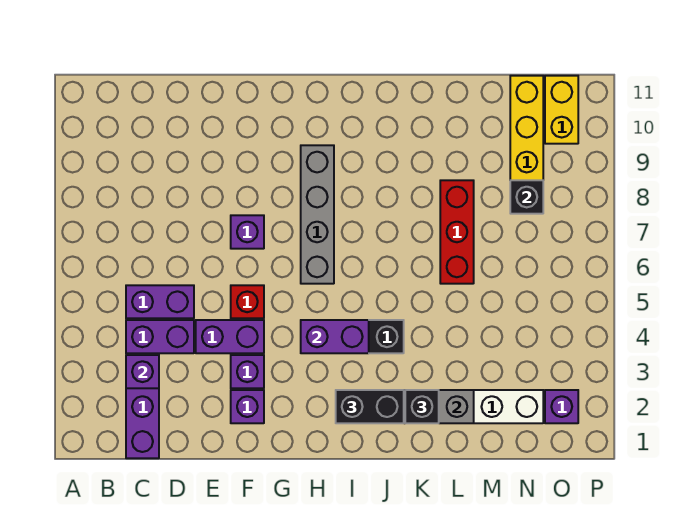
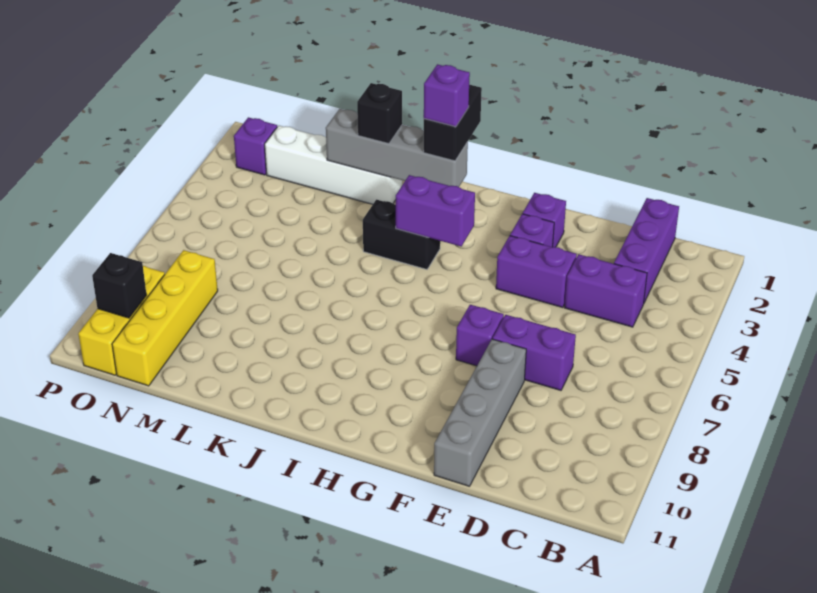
purple 1x1 brick [126,355,159,388] -> purple 1x1 brick moved to [424,64,470,127]
purple 1x2 brick [126,285,194,318] -> purple 1x2 brick moved to [493,315,576,390]
red 1x1 brick [231,285,264,318] -> none
grey 1x4 brick [301,145,334,284] -> grey 1x4 brick moved to [434,339,526,486]
black 1x2 brick [336,390,404,423] -> black 1x2 brick turned to [424,85,482,161]
red 1x3 brick [440,180,474,284] -> none
black 1x1 brick [510,180,543,214] -> black 1x1 brick moved to [92,253,147,318]
yellow 1x2 brick [545,76,578,144] -> yellow 1x3 brick [78,266,165,375]

